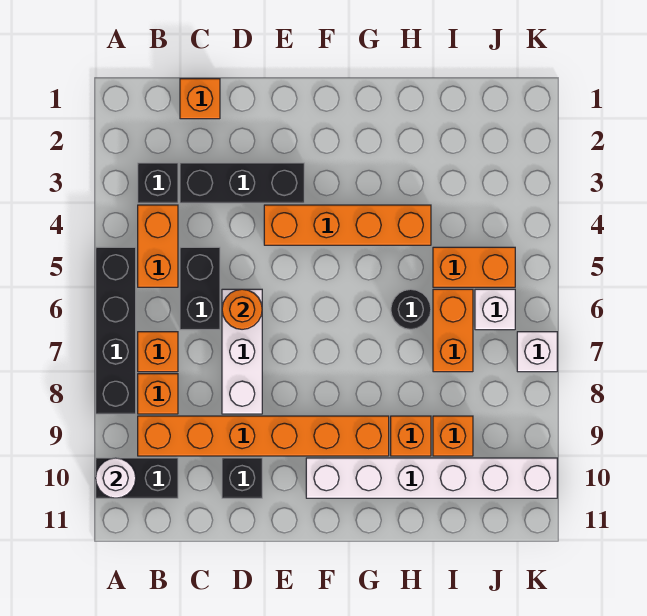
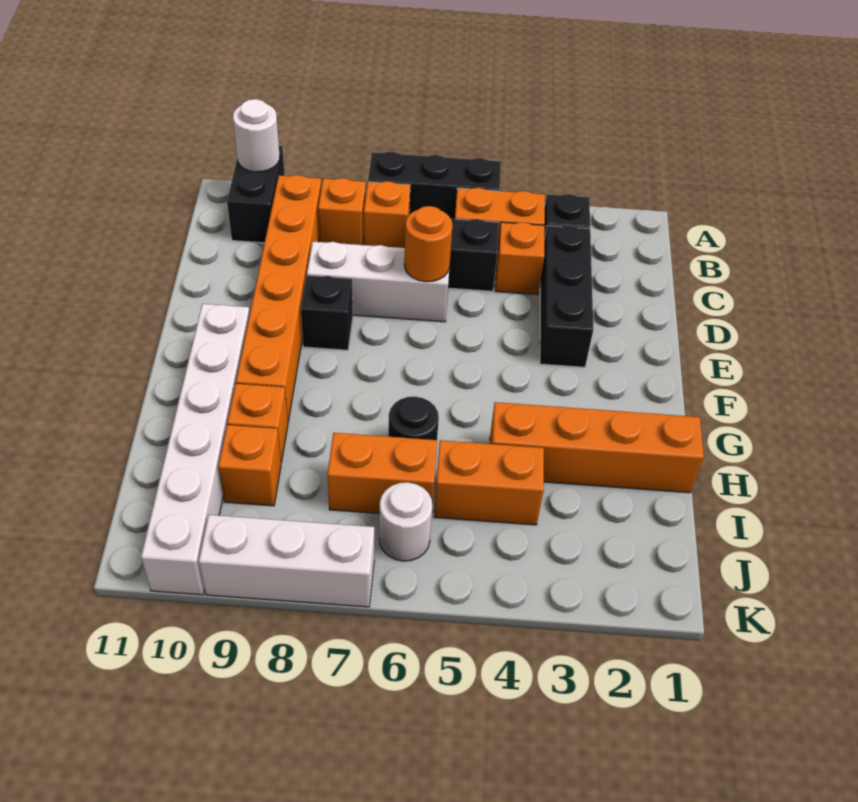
black 1x4 brick [96,247,136,414] -> black 1x3 brick [368,152,501,219]
orange 1x1 brick [180,79,220,119] -> orange 1x1 brick moved to [495,222,545,295]
black 1x1 brick [222,458,262,498] -> black 1x1 brick moved to [301,275,353,350]
orange 1x4 brick [264,205,431,245] -> orange 1x4 brick turned to [490,402,704,493]
orange 1x2 brick [433,247,515,287] -> orange 1x2 brick turned to [434,440,544,525]
white 1x1 brick [475,289,515,330] -> white 1x1 round brick [379,482,432,561]
white 1x1 brick [517,332,557,372] -> white 1x3 brick [199,515,374,607]

